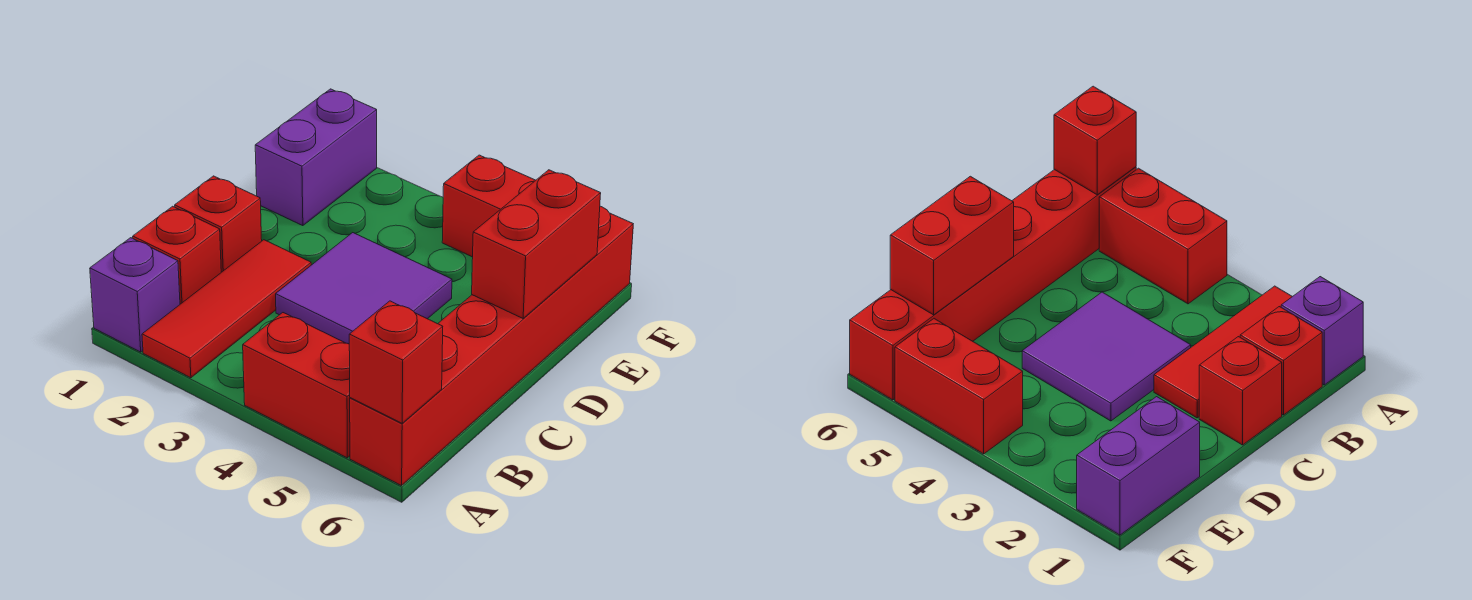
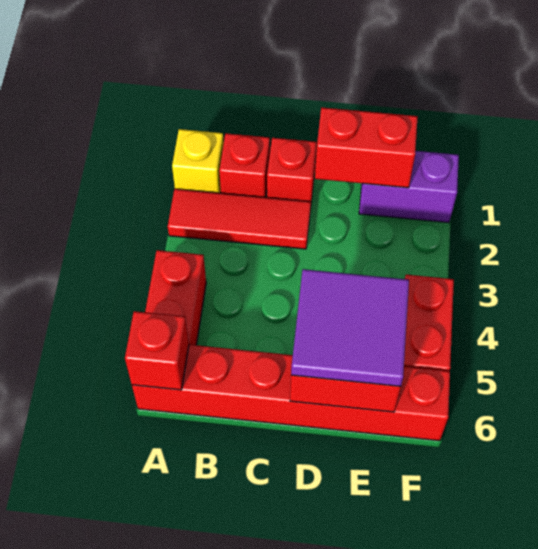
purple 1x1 brick [90,238,180,352] -> yellow 1x1 brick [172,129,224,193]
purple 2x2 tile [276,233,452,344] -> purple 2x2 tile moved to [291,269,409,386]
none -> red 1x2 brick [315,107,418,188]

